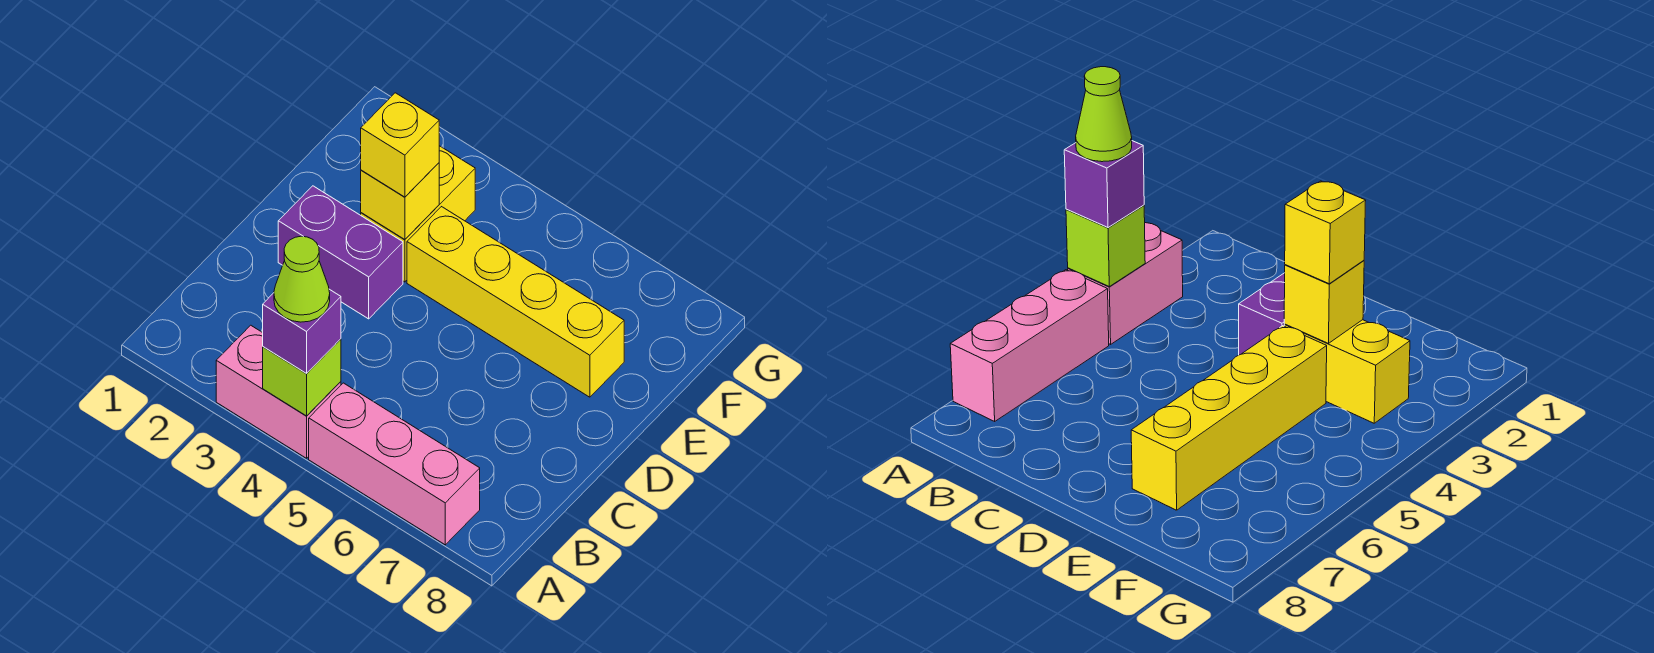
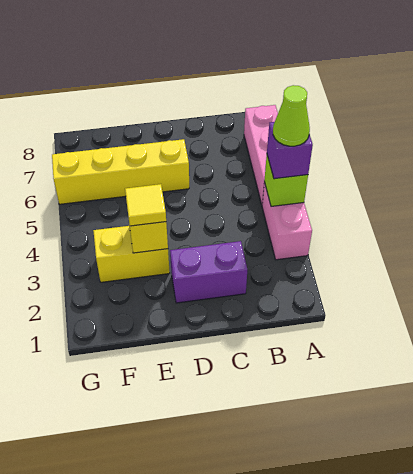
purple 1x2 brick [278,186,403,319] -> purple 1x2 brick turned to [170,241,247,303]
yellow 1x1 brick [361,93,439,197] -> yellow 1x1 tile [125,184,166,226]
yellow 1x4 brick [407,207,624,397] -> yellow 1x4 brick turned to [52,139,189,204]

